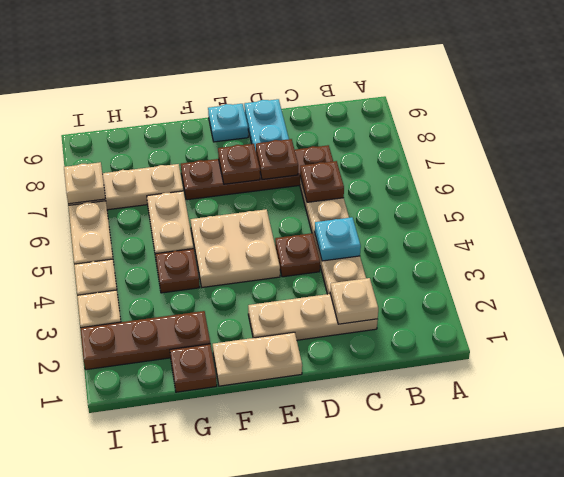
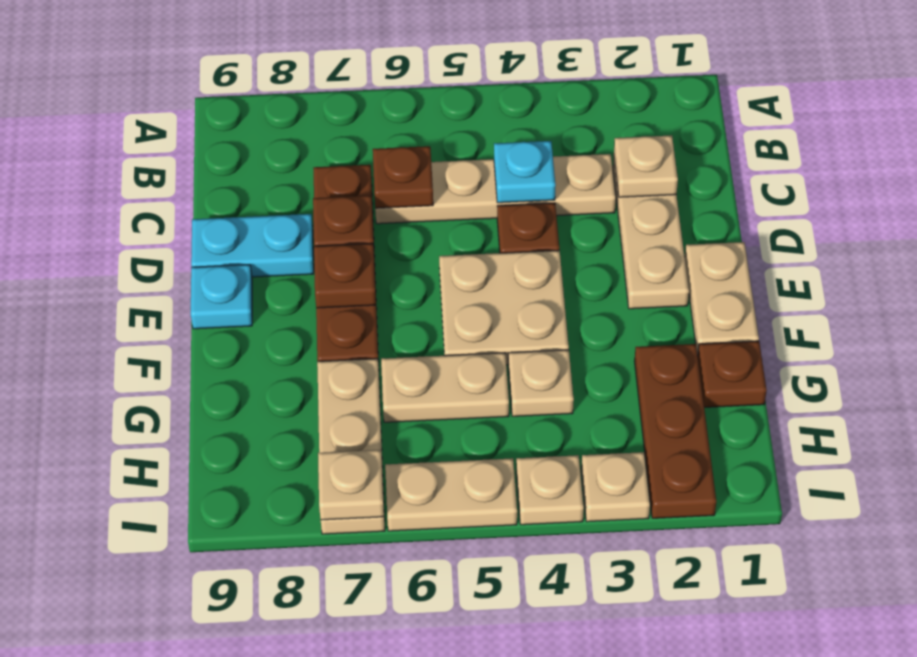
brown 1x1 plate [155,249,200,293] -> tan 1x1 plate [508,350,574,416]

